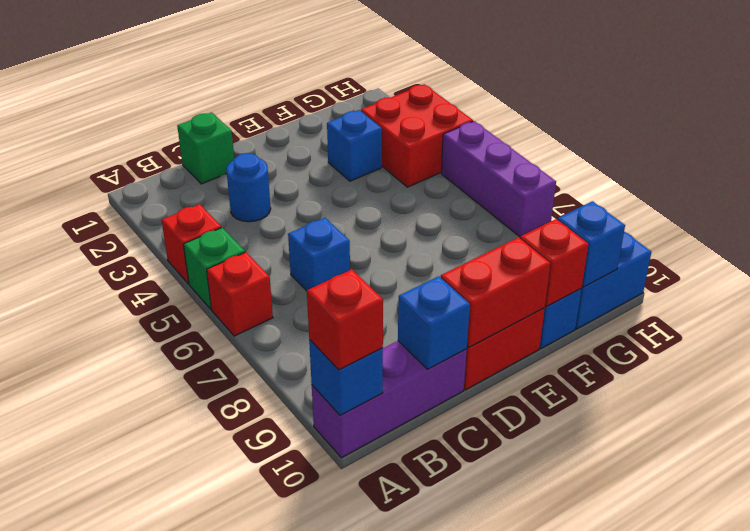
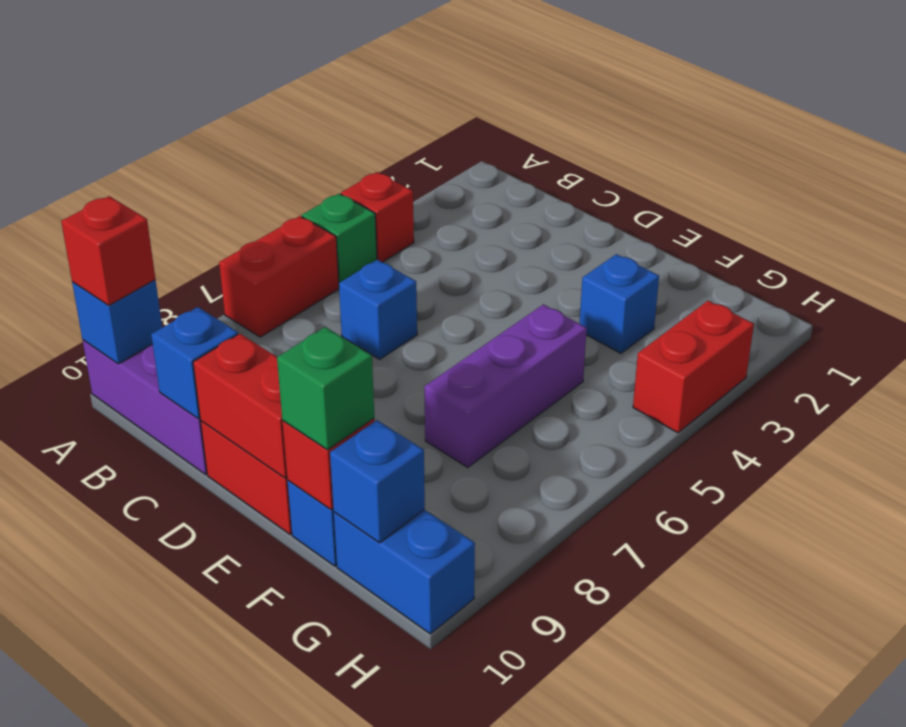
red 1x1 brick [207,252,273,336] -> red 1x2 brick [219,216,339,337]
green 1x1 brick [177,112,234,184] -> green 1x1 brick moved to [277,327,374,450]
blue 1x1 round brick [226,153,271,222] -> none
red 2x2 brick [361,84,473,187] -> red 1x2 brick [633,301,754,433]
purple 1x3 brick [441,121,556,237] -> purple 1x3 brick moved to [424,304,587,467]

